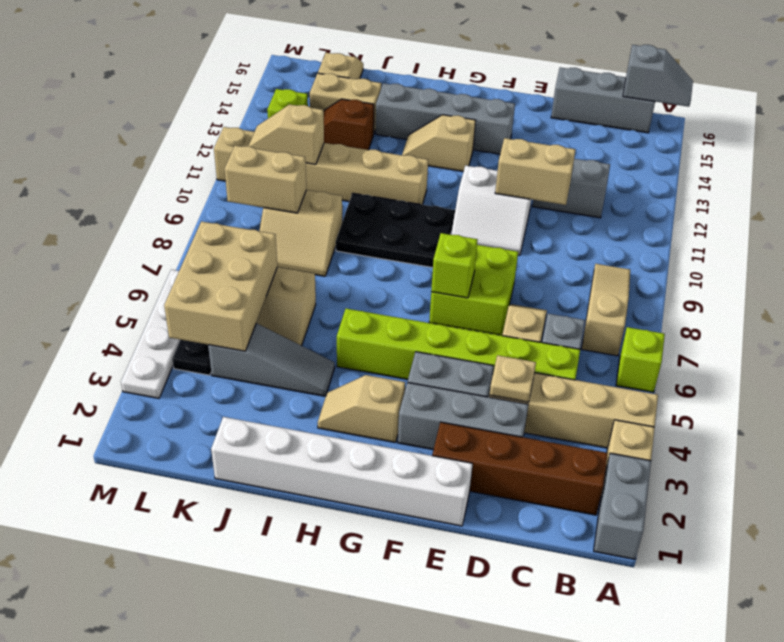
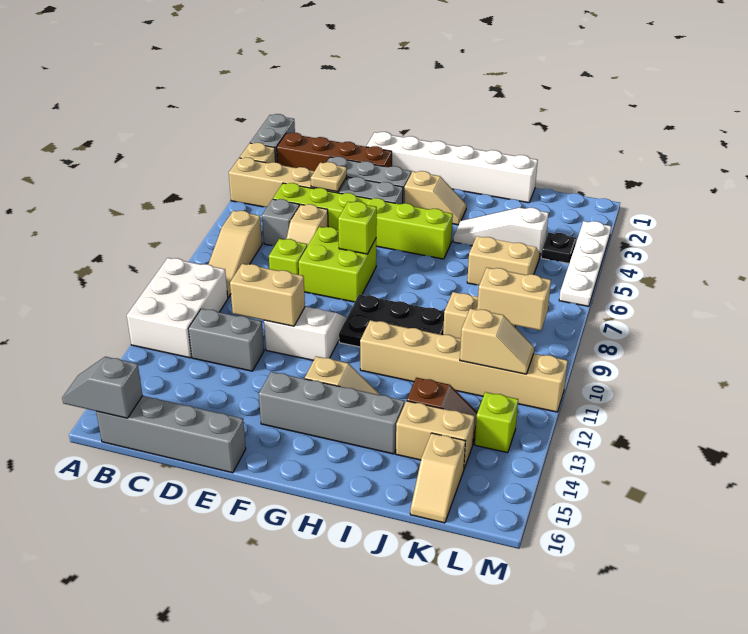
lime 1x1 brick [616,327,665,392] -> lime 1x1 brick moved to [269,239,307,275]
none -> white 2x3 brick [127,258,228,358]
grey 1x3 brick [551,67,655,133] -> grey 1x4 brick [96,396,246,473]
grey 1x3 slope [208,323,335,396] -> white 1x3 slope [453,208,549,256]
tan 2x3 brick [164,221,277,351] -> none

